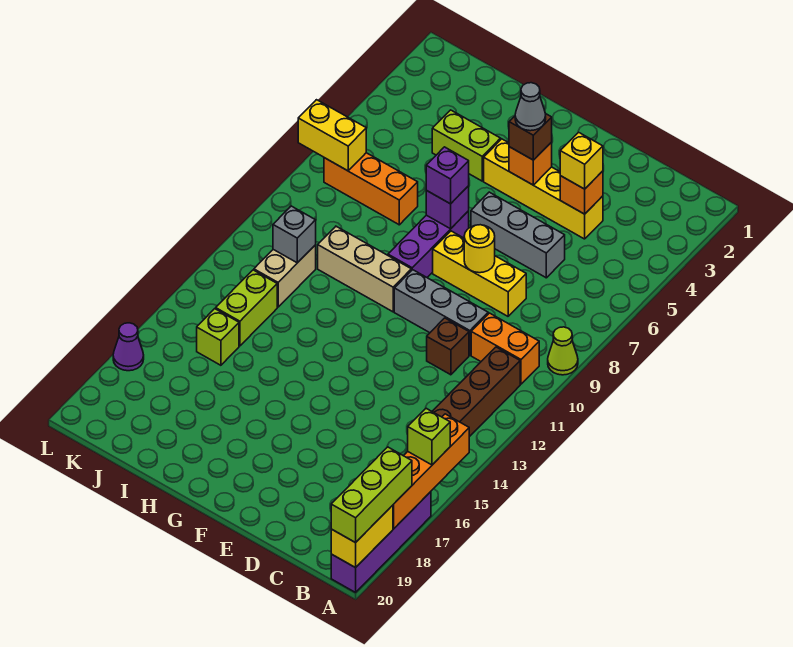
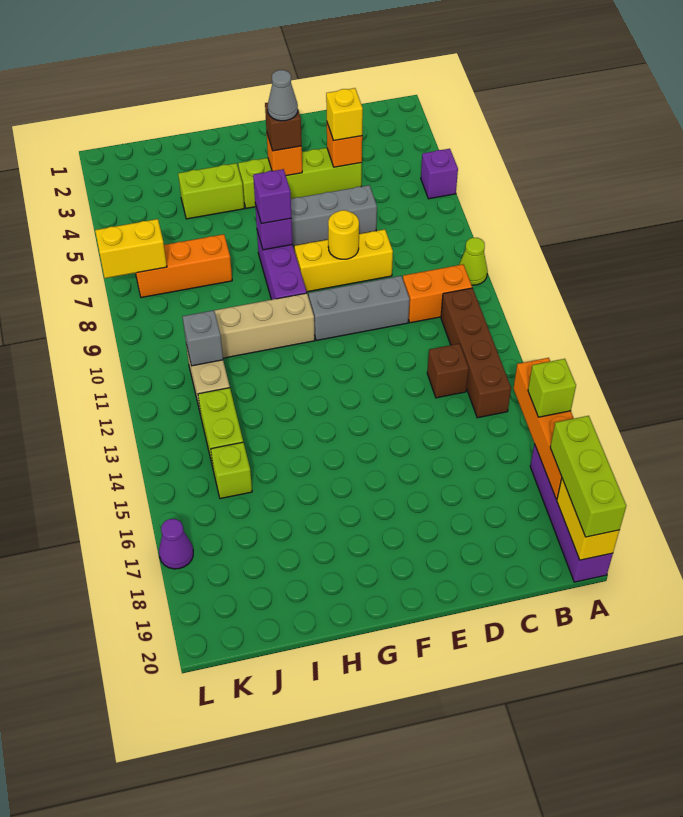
none -> purple 1x1 brick [421,149,458,199]
yellow 1x4 brick [484,139,603,239] -> lime 1x4 brick [238,148,362,208]
brown 1x1 brick [427,318,469,375] -> brown 1x1 brick moved to [427,344,469,398]

